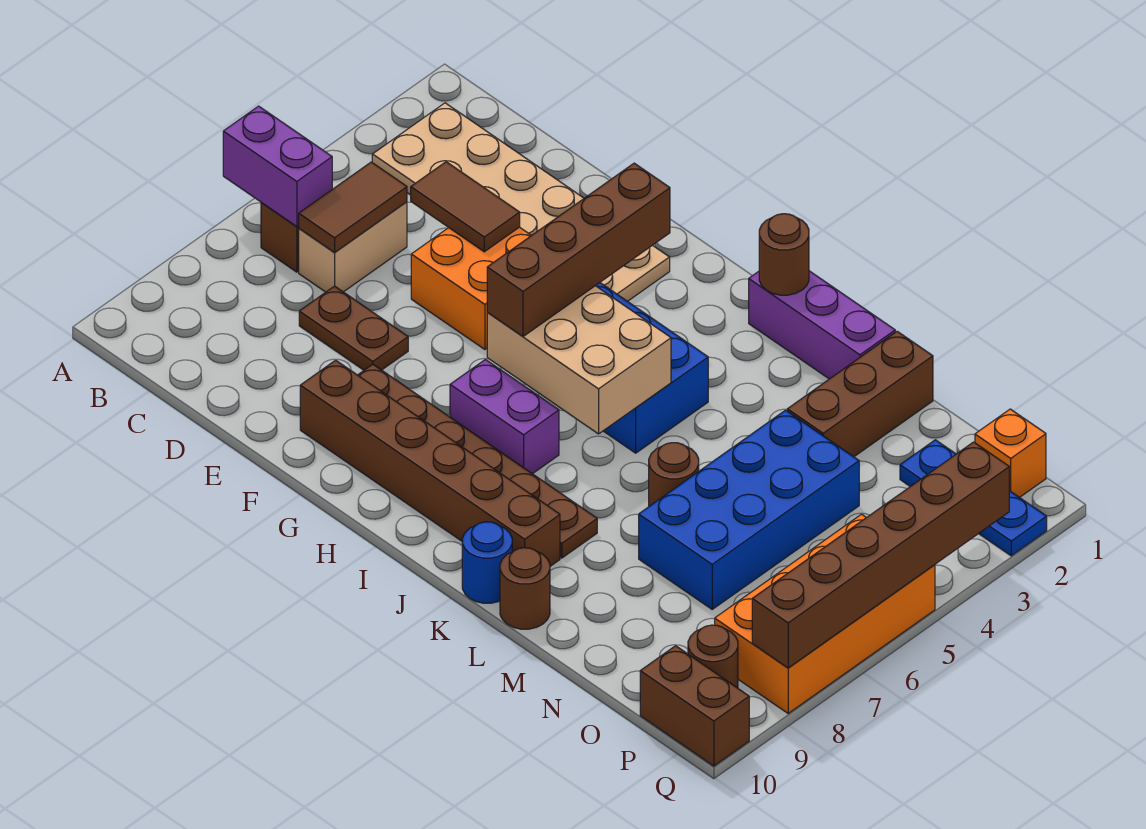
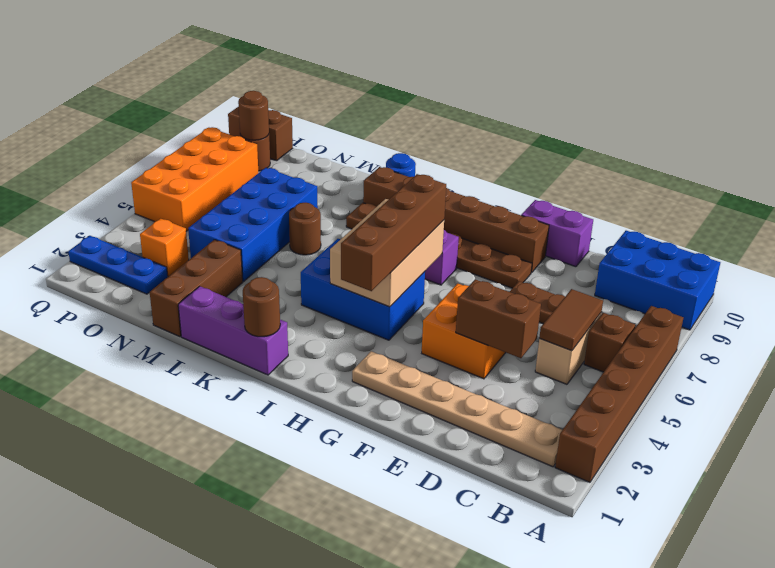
purple 1x2 brick [223,106,332,227] -> purple 1x2 brick moved to [521,200,593,267]
none -> blue 2x3 brick [595,231,720,330]
tan 2x6 plate [372,103,670,301] -> tan 1x6 plate [352,351,562,467]
brown 1x2 tile [411,162,520,252] -> brown 1x2 brick [456,279,541,358]
tan 2x3 brick [487,286,671,434] -> tan 2x3 brick turned to [330,199,444,307]
brown 1x1 round brick [500,548,550,629] -> brown 1x1 round brick moved to [238,91,269,140]
orange 1x1 brick [975,409,1046,498] -> orange 1x1 brick moved to [140,219,189,277]
brown 1x6 brick [752,442,1009,668] -> brown 1x6 brick moved to [555,306,683,482]

